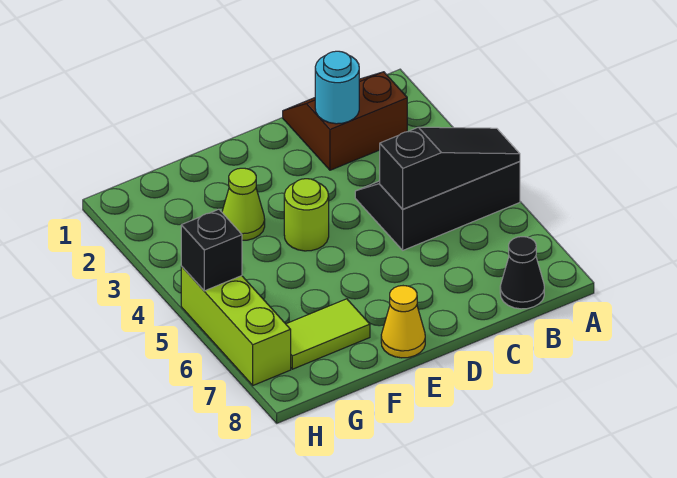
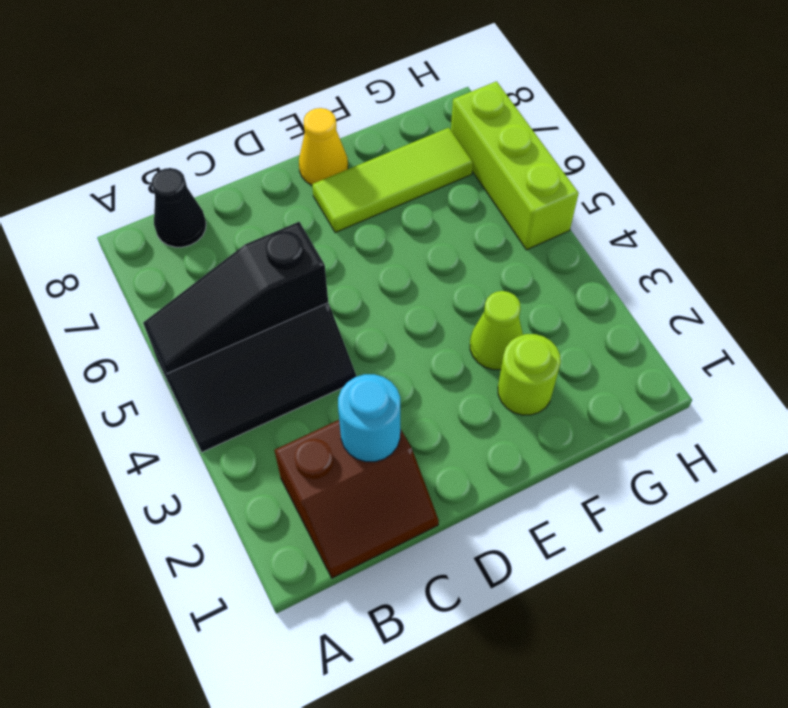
lime 1x1 round brick [284,179,329,251] -> lime 1x1 round brick moved to [498,334,561,415]
lime 1x2 tile [286,299,370,369] -> lime 1x3 tile [312,128,473,233]
black 1x1 brick [181,209,242,291] -> none

